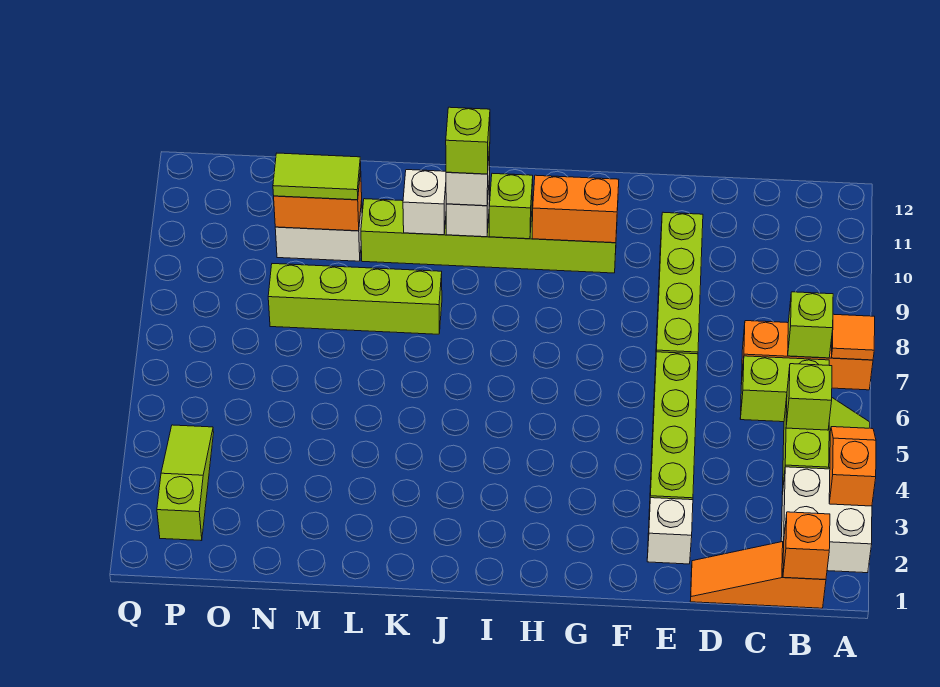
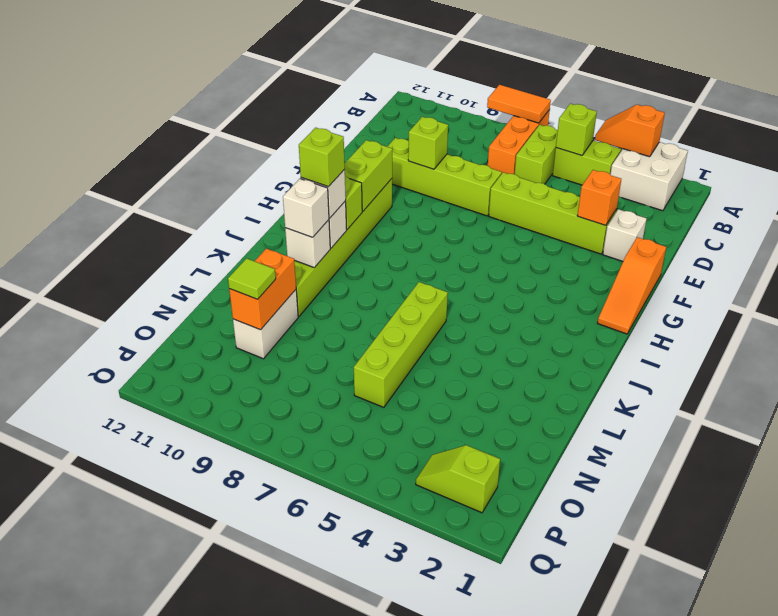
orange 1x1 tile [831,314,875,360] -> orange 1x2 tile [487,85,551,123]
orange 1x3 slope [690,542,826,608] -> orange 1x3 slope moved to [598,237,666,334]
orange 1x1 brick [783,512,830,580] -> orange 1x1 brick moved to [577,170,621,225]
lime 1x1 brick [788,292,833,358] -> lime 1x1 brick moved to [408,117,448,169]
orange 1x2 brick [532,175,619,243] -> lime 1x2 brick [344,140,392,211]
lime 1x4 brick [268,264,442,334] -> lime 1x4 brick moved to [354,282,448,407]
none -> white 1x1 brick [283,179,329,237]
lime 1x2 tile [273,153,361,200] -> lime 1x1 tile [228,258,276,299]
lime 1x3 slope [157,425,214,541] -> lime 1x2 slope [416,445,500,513]

